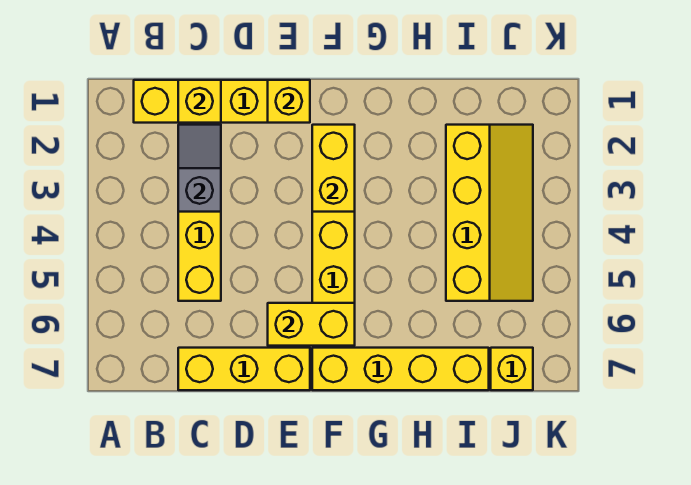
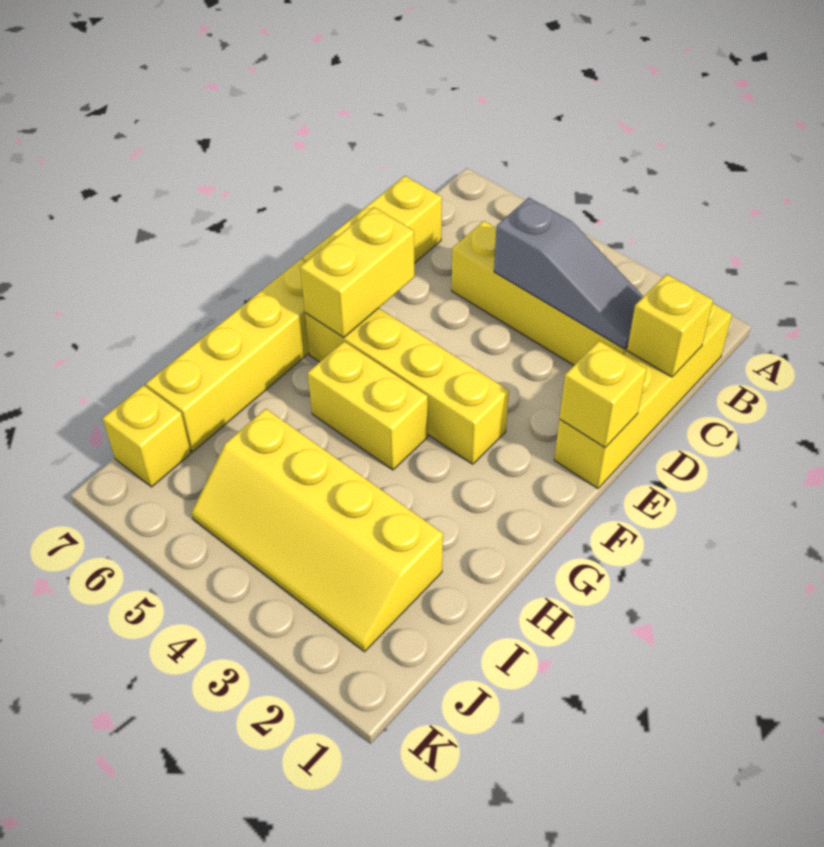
grey 1x2 slope [178,125,221,212] -> grey 1x3 slope [494,198,644,349]
yellow 1x2 brick [312,125,355,212] -> yellow 1x2 brick moved to [308,341,428,470]

